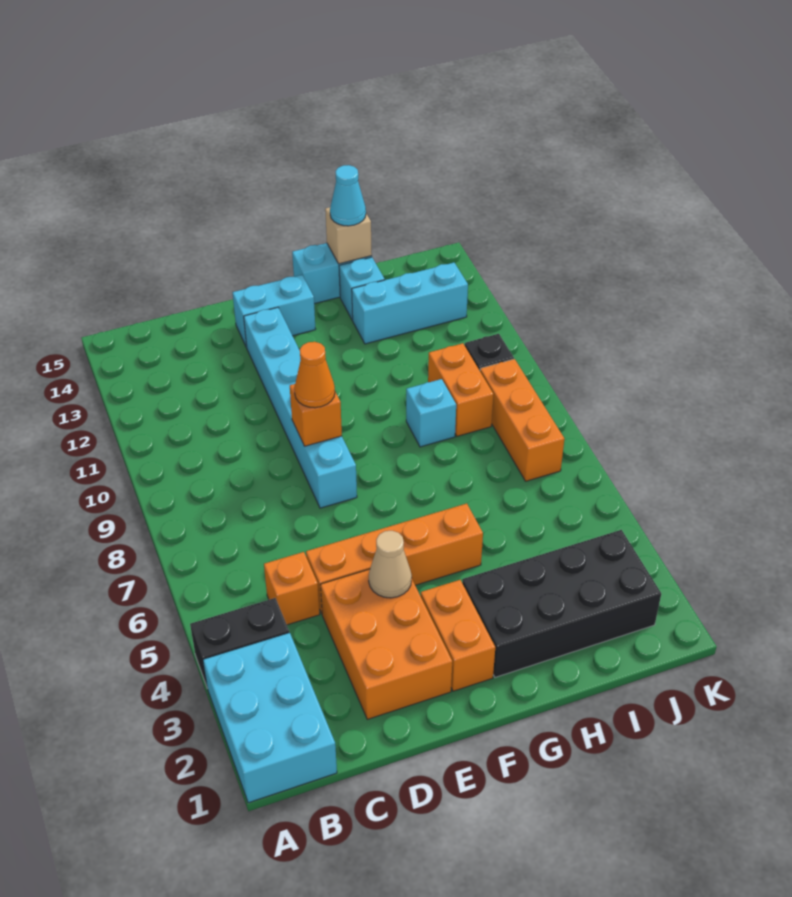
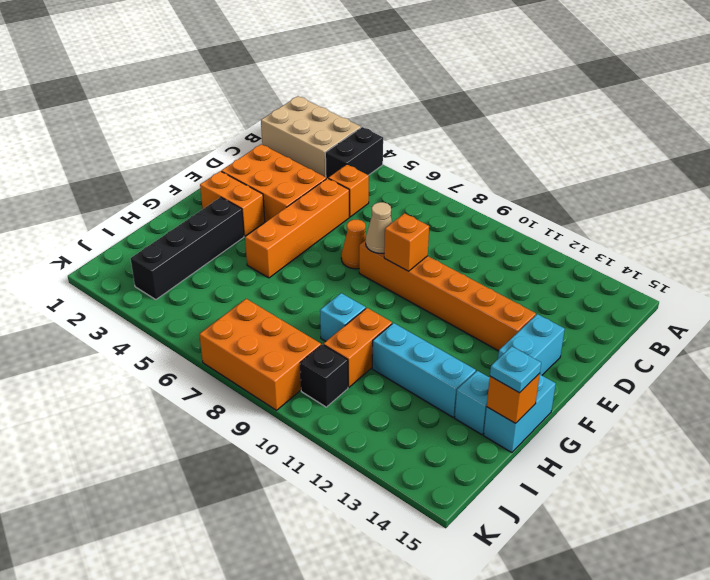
cyan 2x3 brick [203,633,337,803] -> tan 2x3 brick [261,96,361,177]
tan 1x1 cone [369,531,412,598] -> tan 1x1 cone moved to [366,202,392,253]
cyan 1x6 brick [244,307,357,508] -> orange 1x6 brick [359,240,536,351]
orange 1x1 cone [294,342,335,408] -> orange 1x1 cone moved to [341,220,366,269]
black 2x4 brick [462,530,661,677] -> black 1x4 brick [131,197,244,300]
cyan 1x3 brick [352,263,468,344] -> cyan 1x3 brick turned to [372,323,476,417]
tan 1x1 brick [325,207,372,264] -> orange 1x1 brick [487,373,540,423]
cyan 1x1 cone [330,165,366,226] -> cyan 1x1 plate [490,346,541,393]
orange 1x2 brick [428,343,494,436] -> orange 1x2 brick turned to [323,308,392,387]
orange 1x3 brick [480,359,564,481] -> orange 2x3 brick [199,299,321,410]

